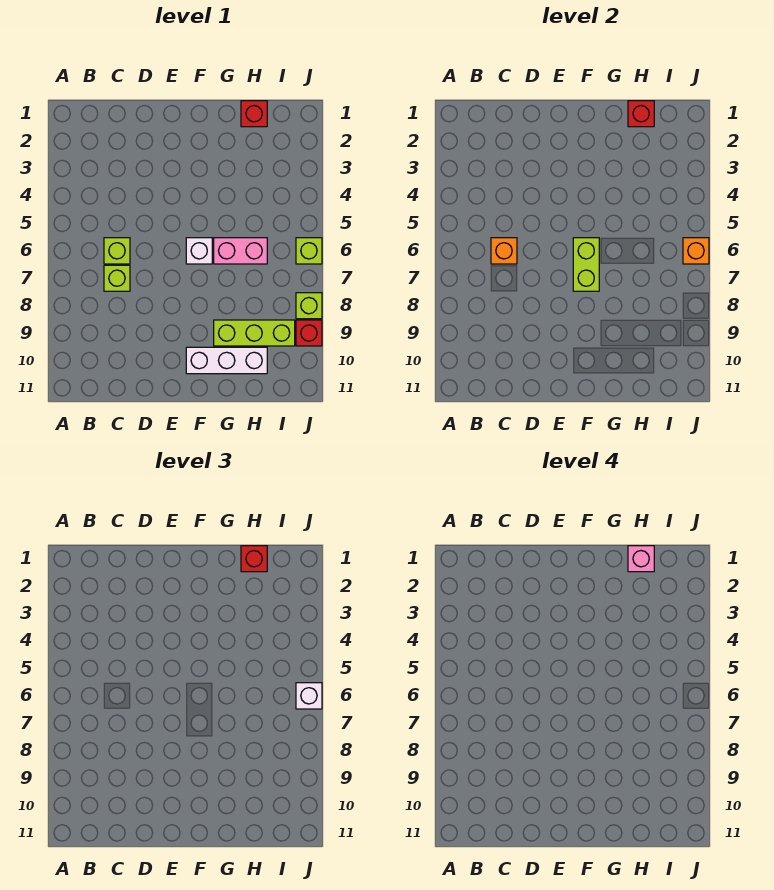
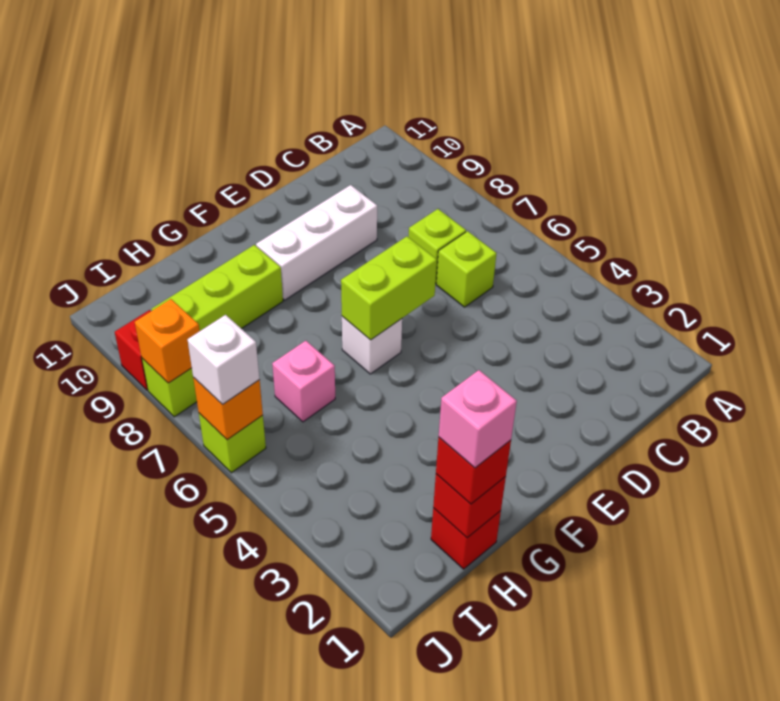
orange 1x1 brick [491,238,517,264] -> orange 1x1 brick moved to [135,299,200,383]
lime 1x2 brick [573,238,599,291] -> lime 1x2 brick turned to [341,236,437,340]
white 1x3 brick [186,347,267,374] -> white 1x3 brick moved to [256,185,377,300]
pink 1x2 brick [214,238,267,264] -> pink 1x1 brick [272,341,335,422]

